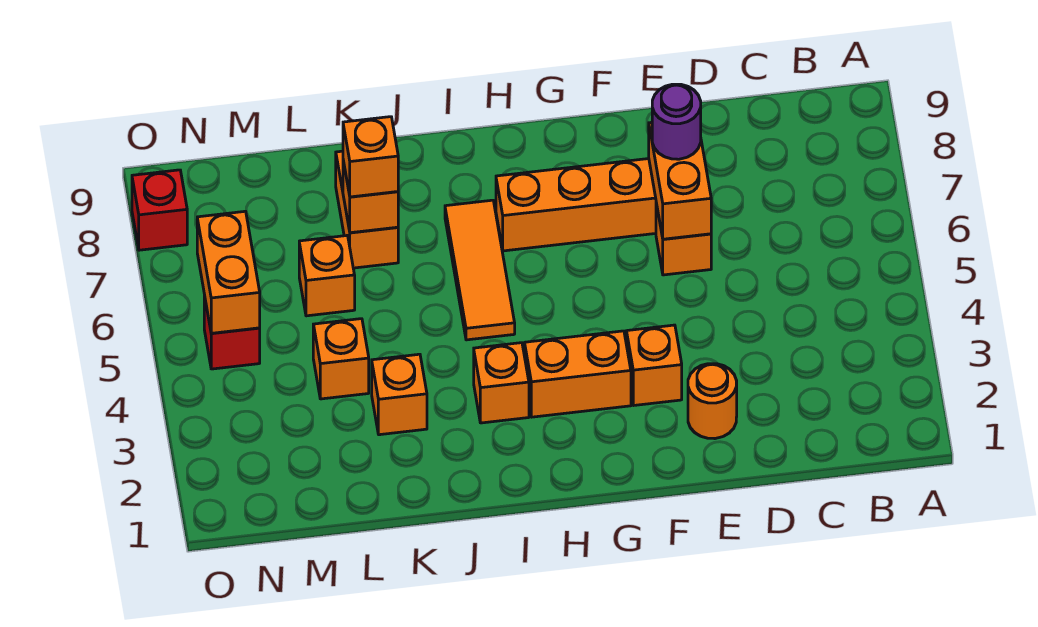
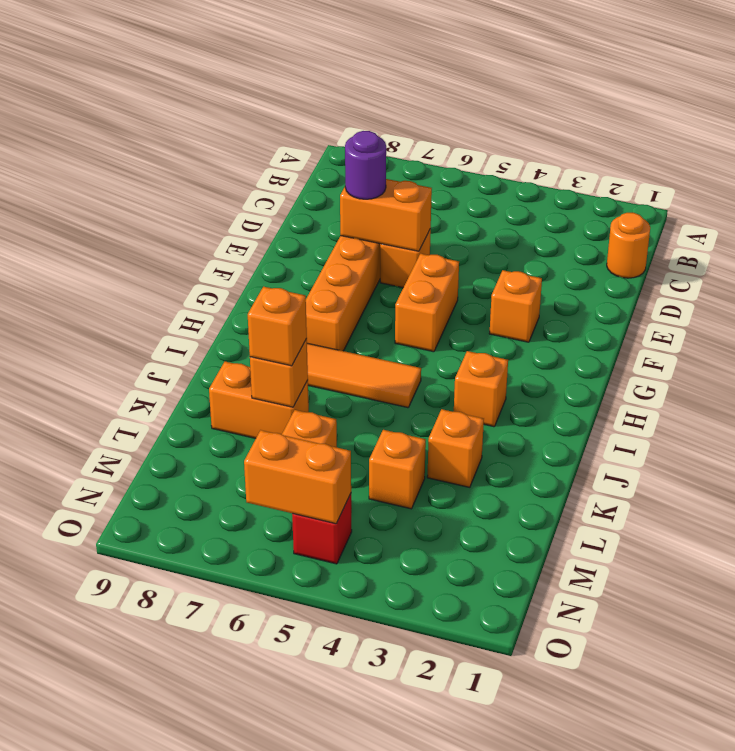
orange 1x1 round brick [688,364,737,439] -> orange 1x1 round brick moved to [607,213,650,278]
orange 1x2 brick [525,331,631,417] -> orange 1x2 brick moved to [395,254,459,352]
red 1x1 brick [132,170,187,250] -> none

